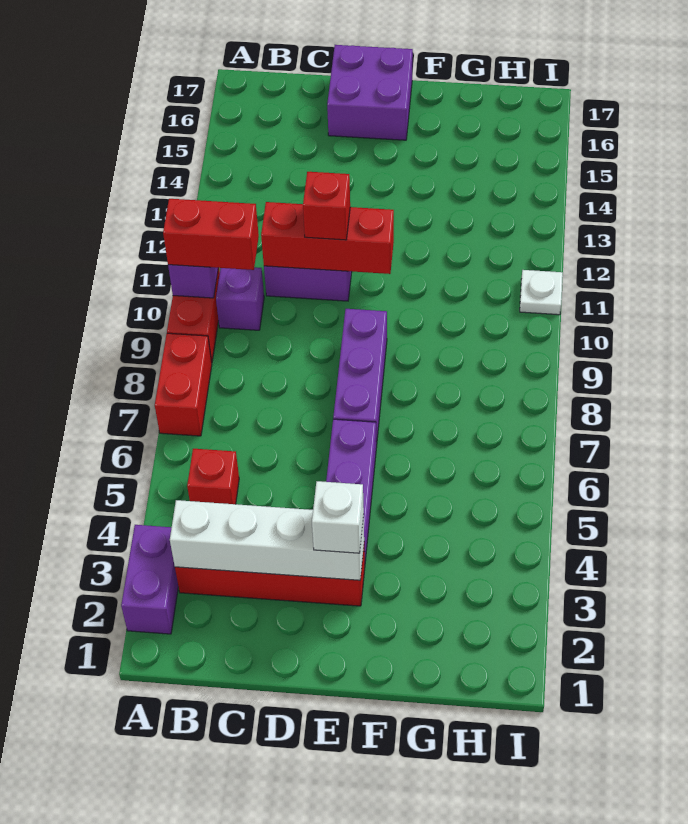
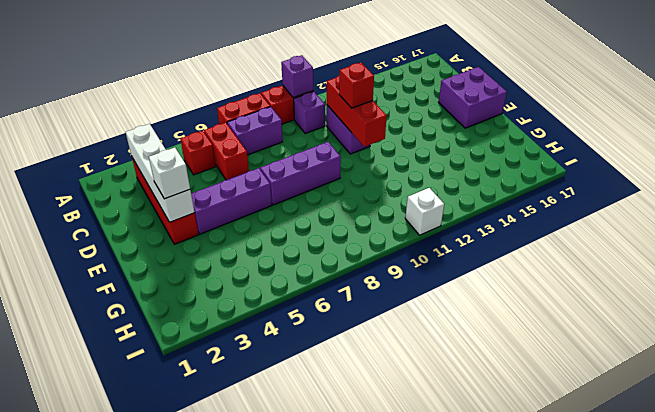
purple 1x2 brick [121,525,178,634] -> purple 1x2 brick moved to [227,107,283,155]
red 1x2 brick [163,199,259,270] -> red 1x2 brick moved to [204,123,249,180]
white 1x1 plate [520,270,563,315] -> white 1x1 brick [405,188,444,235]

